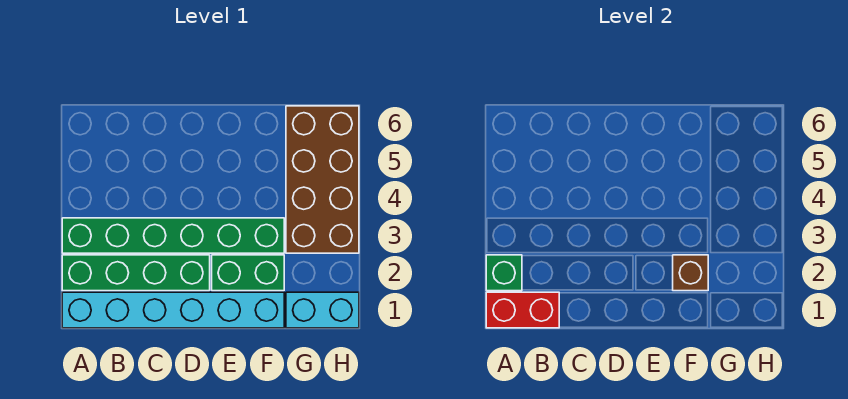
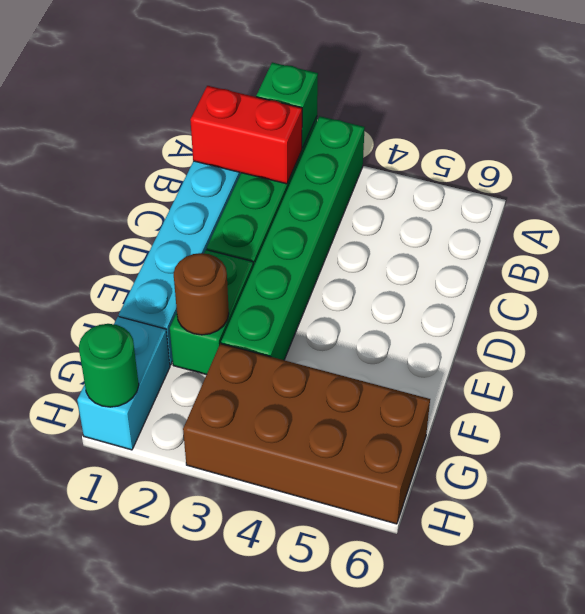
red 1x2 brick [486,292,559,328] -> red 1x2 brick turned to [190,86,302,184]
brown 1x1 brick [673,255,708,291] -> brown 1x1 round brick [174,253,229,335]
none -> green 1x1 round brick [79,324,139,407]

